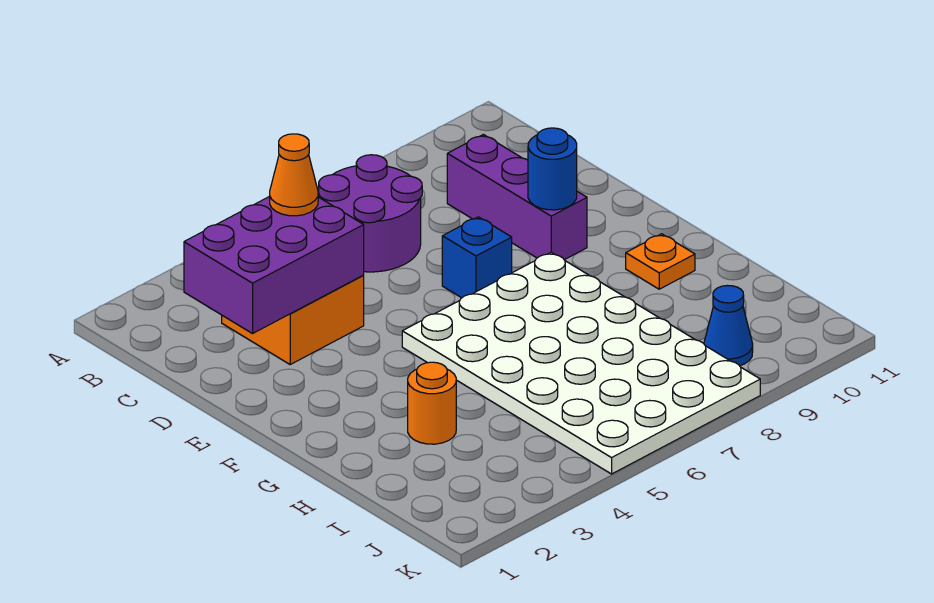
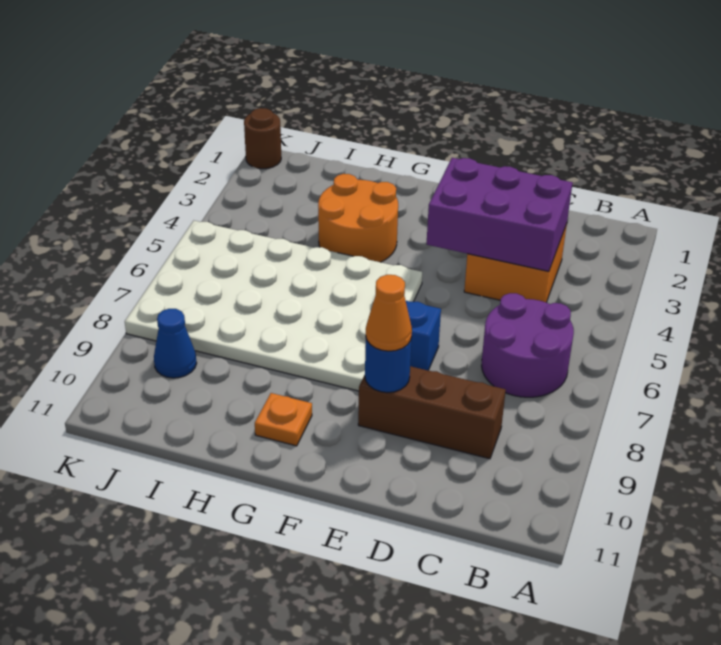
purple 2x3 brick [184,196,364,334] -> purple 2x3 brick turned to [427,158,573,271]
orange 1x1 cone [270,134,318,216] -> orange 1x1 cone moved to [366,275,412,351]
purple 1x3 brick [447,134,587,260] -> brown 1x3 brick [358,366,506,459]
orange 1x1 round brick [408,362,456,444] -> orange 2x2 round brick [318,174,398,262]
none -> brown 1x1 round brick [244,108,281,169]

